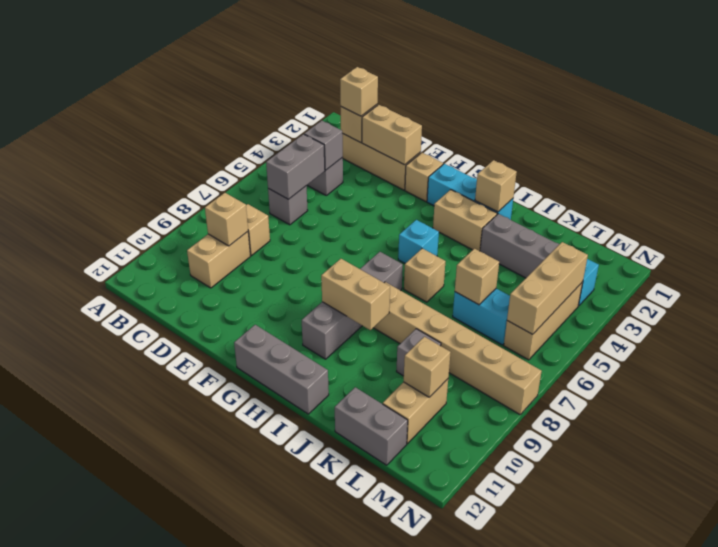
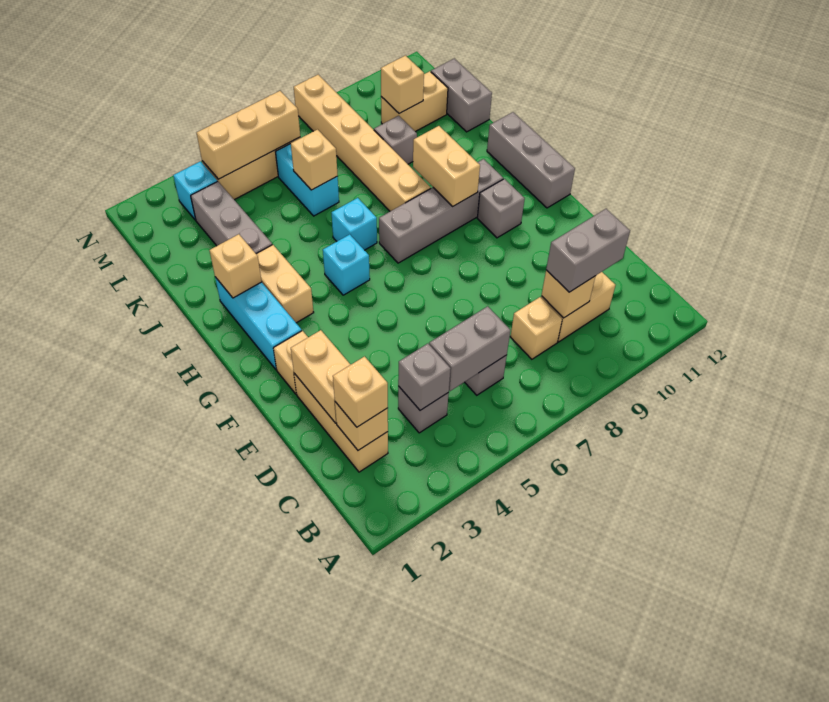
none -> grey 1x2 brick [546,209,630,292]
none -> grey 1x1 brick [477,179,525,238]
tan 1x1 brick [404,248,446,302] -> cyan 1x1 brick [332,198,377,250]

